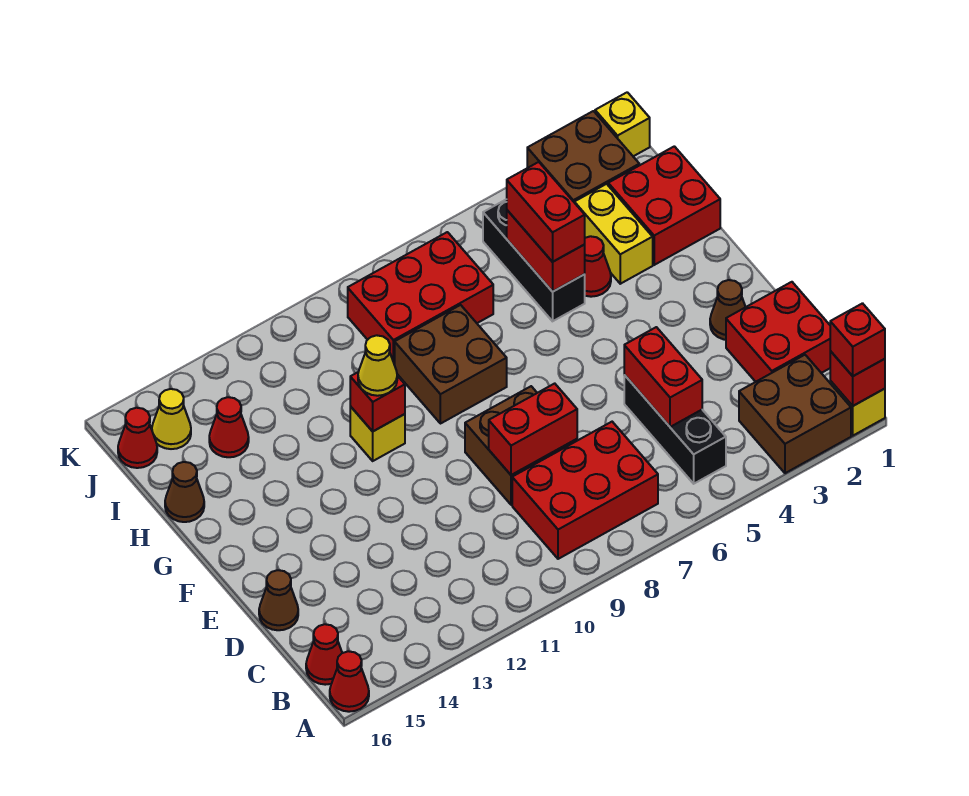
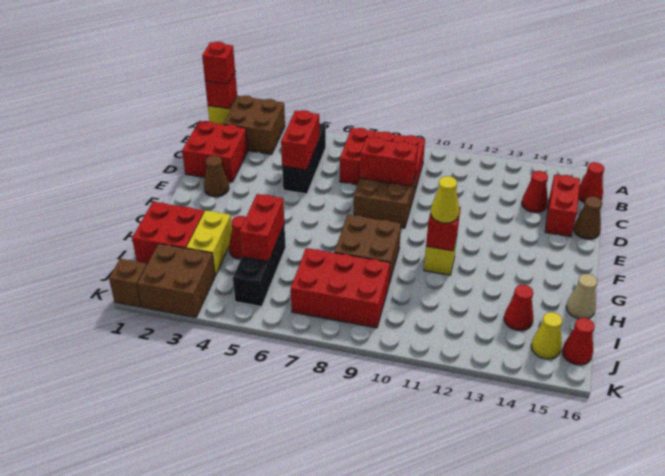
red 1x1 cone [330,651,369,712] -> red 1x1 cone moved to [522,171,548,213]
red 1x2 brick [507,162,585,262] -> red 1x2 brick moved to [545,175,580,237]
brown 1x1 cone [165,462,204,522] -> tan 1x1 cone [566,274,597,319]
yellow 1x1 brick [595,92,650,156] -> brown 1x1 brick [109,259,147,307]

